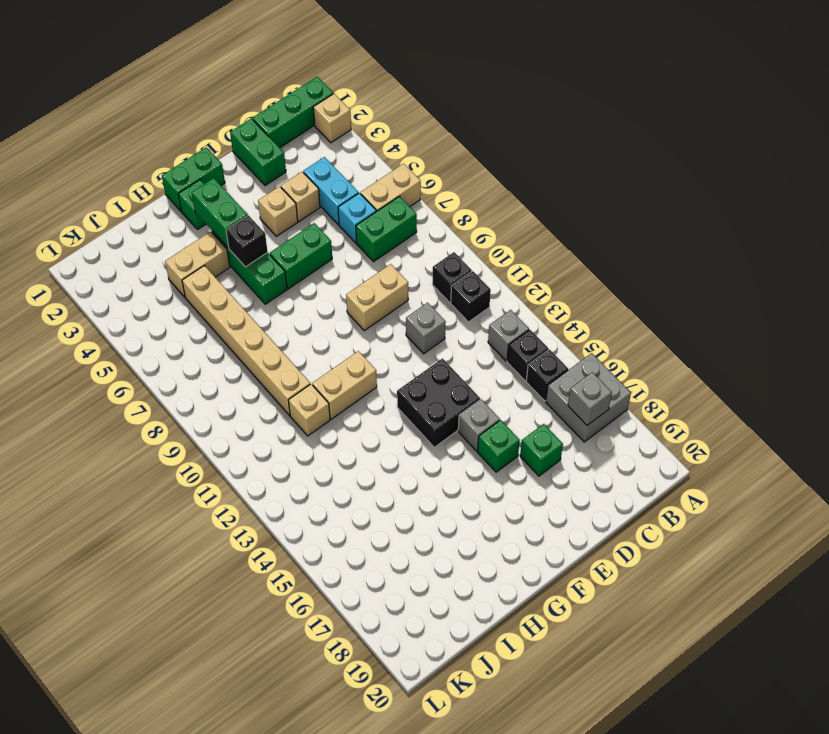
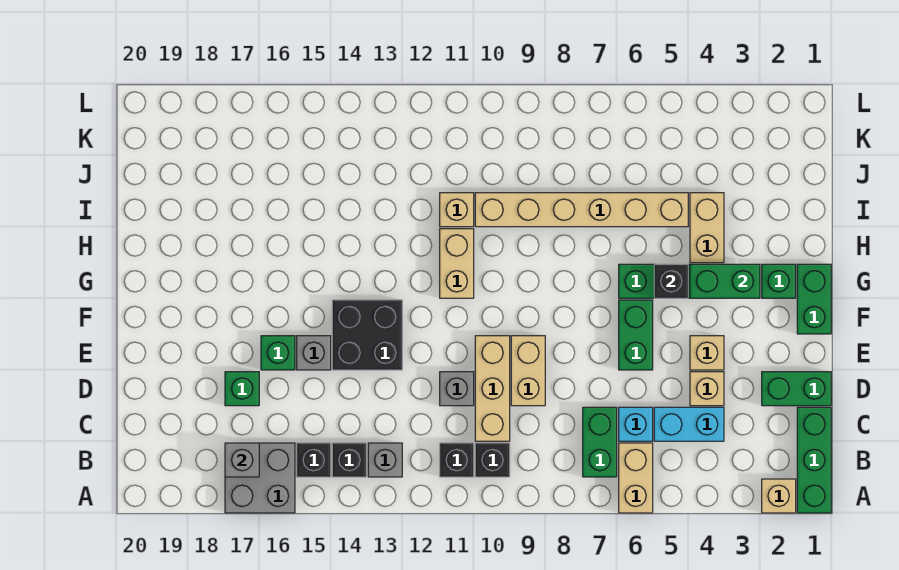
none -> tan 1x3 brick [475,336,510,441]

